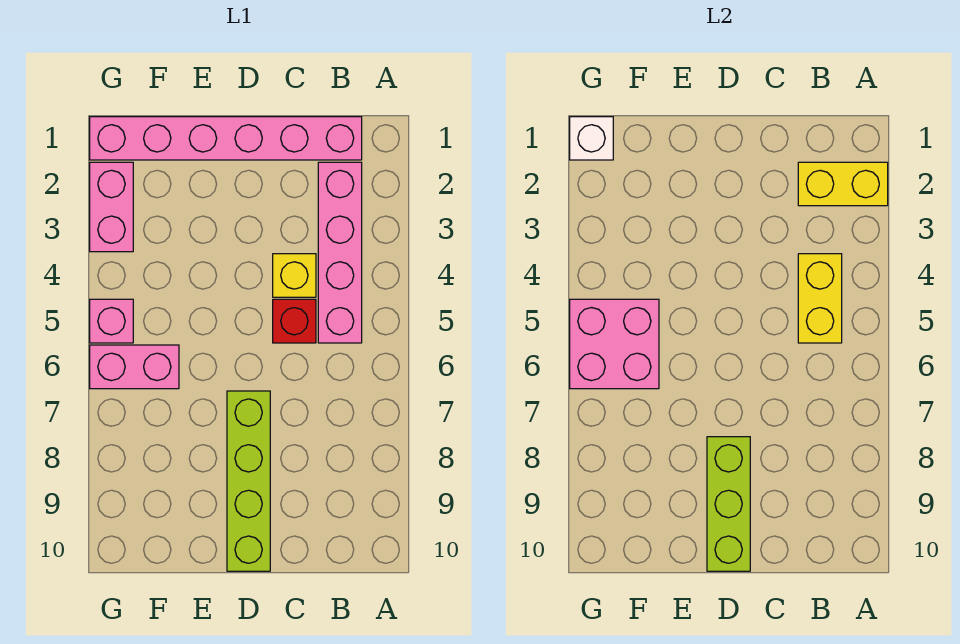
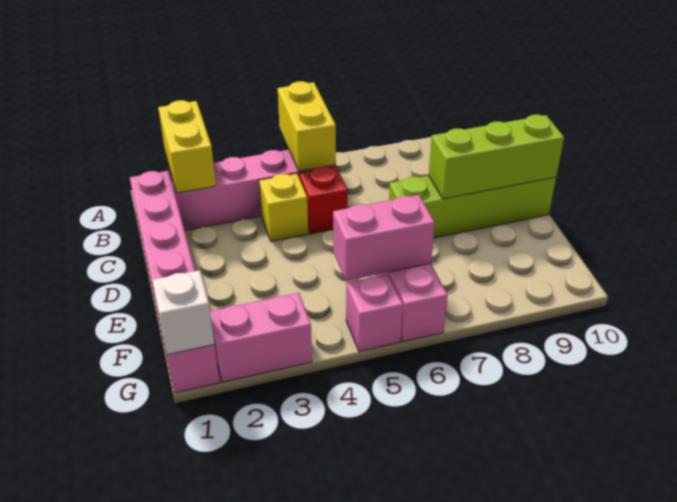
yellow 1x2 brick [798,254,842,343] -> yellow 1x2 brick turned to [278,81,336,171]
pink 2x2 brick [570,299,659,389] -> pink 1x2 brick [333,195,435,281]

